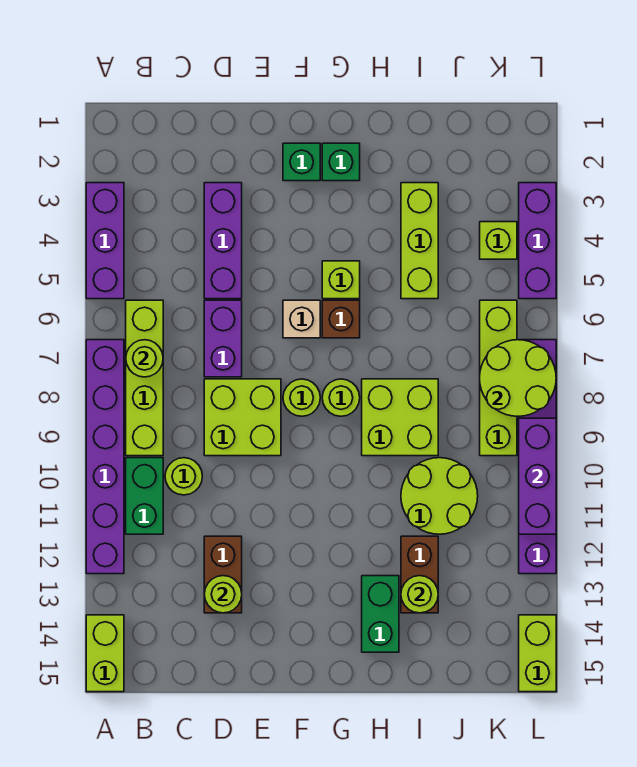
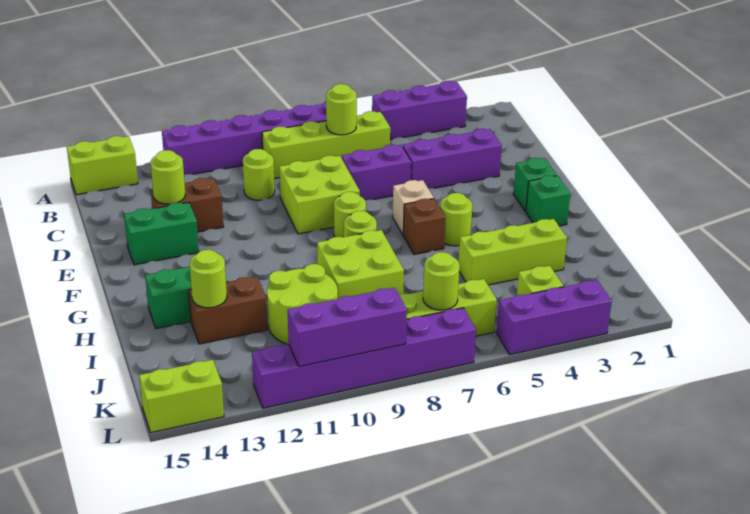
green 1x2 brick [126,458,163,534] -> green 1x2 brick moved to [124,202,199,265]
lime 1x1 brick [322,261,360,299] -> lime 1x1 round brick [440,193,473,246]
lime 2x2 round brick [480,340,556,416] -> lime 1x1 round brick [423,252,460,310]

